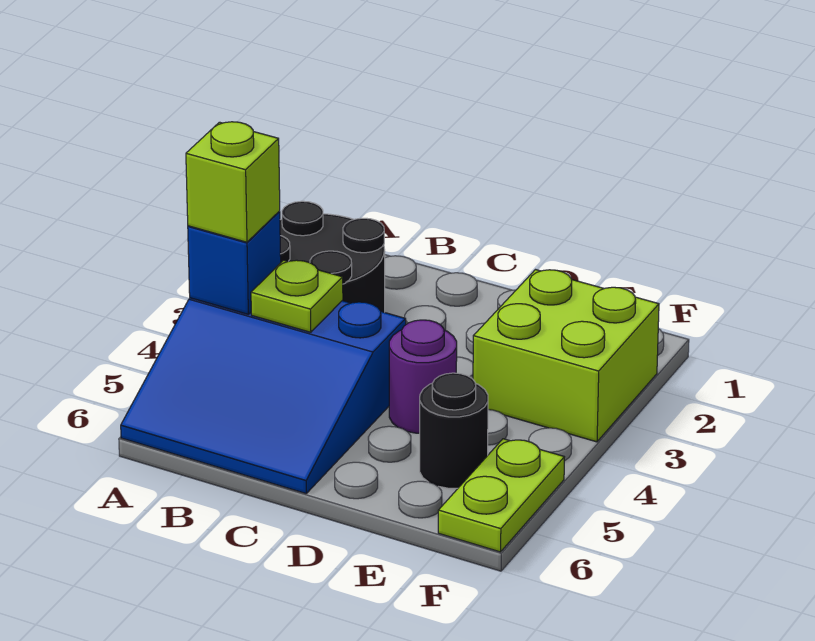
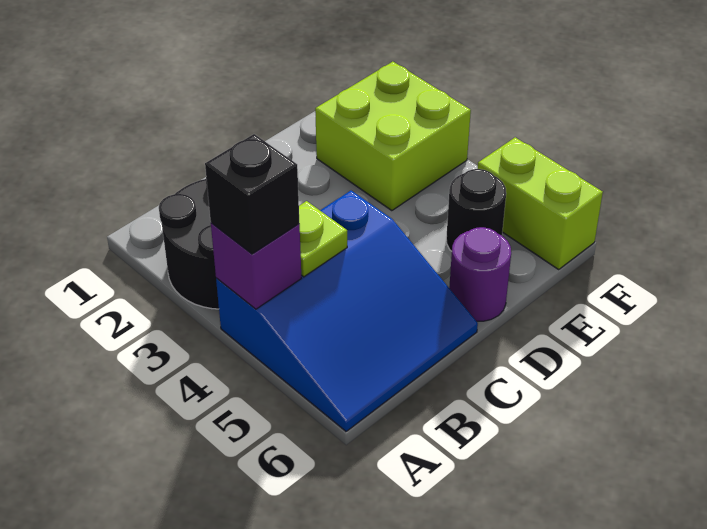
blue 1x1 brick [188,212,281,314] -> purple 1x1 brick [211,223,301,309]
lime 1x1 brick [186,122,280,242] -> black 1x1 brick [205,134,299,254]
purple 1x1 round brick [389,320,457,433] -> purple 1x1 round brick moved to [449,227,511,321]
lime 1x2 plate [438,439,564,552] -> lime 1x2 brick [478,137,603,269]

